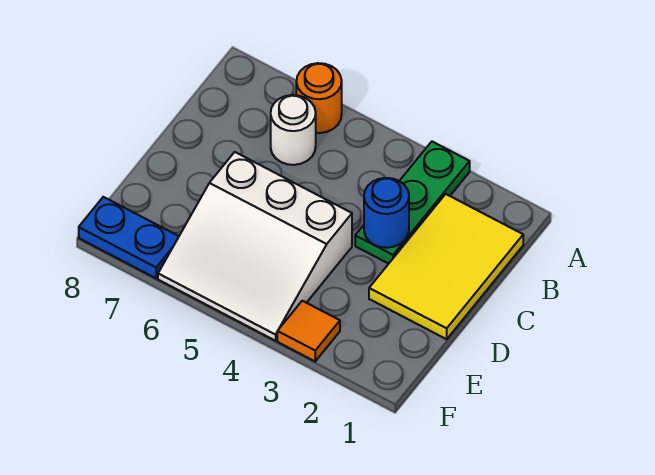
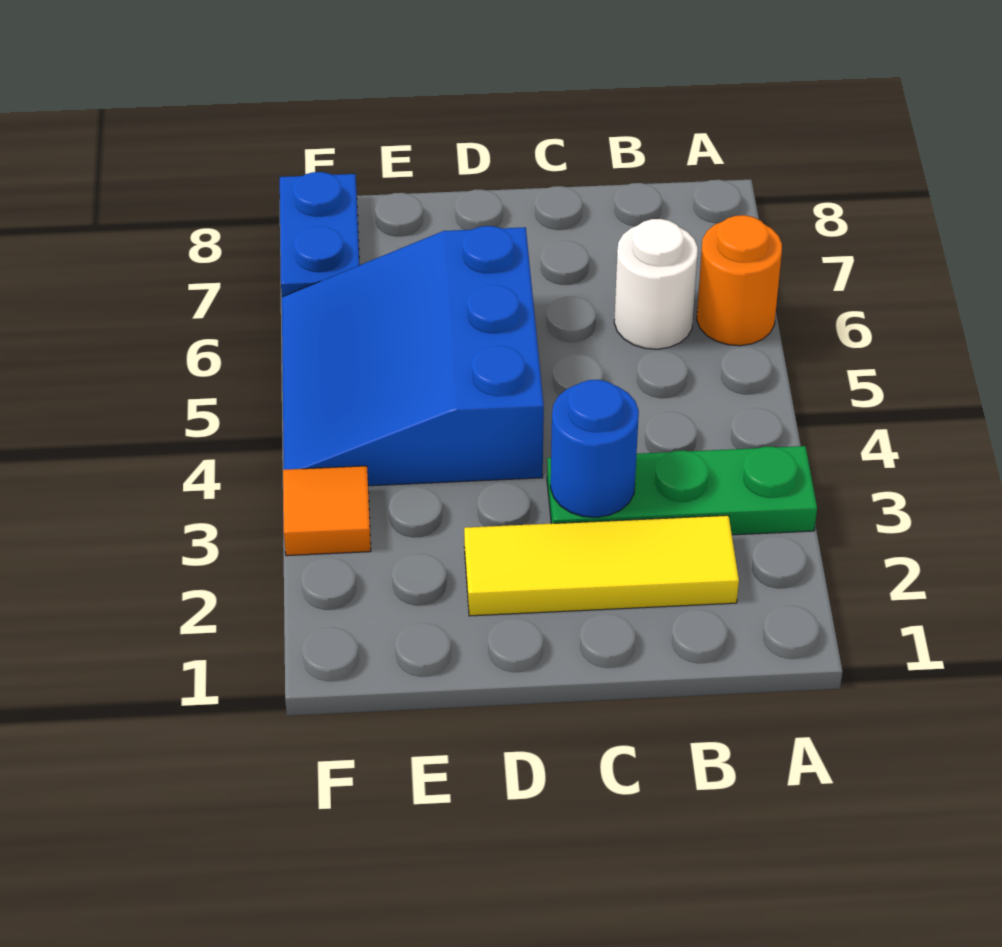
yellow 2x3 tile [369,194,523,339] -> yellow 1x3 tile [464,515,739,616]
white 3x3 slope [158,152,352,341] -> blue 3x3 slope [282,226,544,486]

